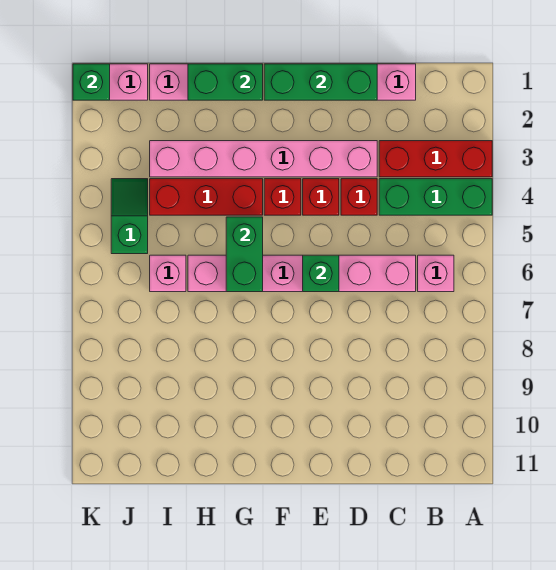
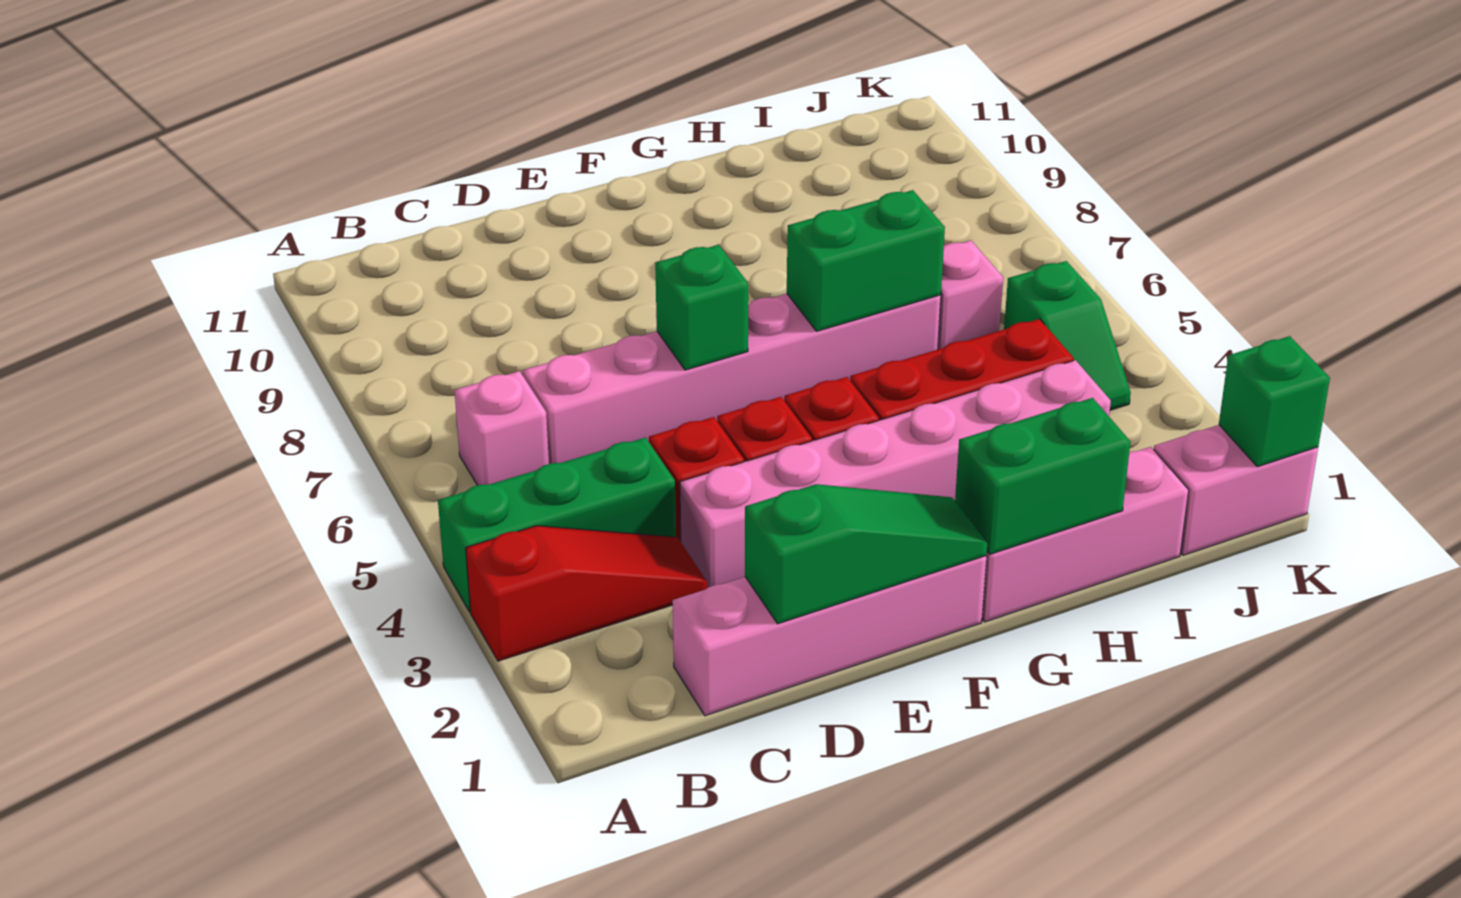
red 1x3 brick [379,141,492,177] -> red 1x3 slope [466,526,707,661]
green 1x3 brick [264,64,377,100] -> green 1x3 slope [745,484,988,624]
green 1x2 brick [226,217,263,292] -> green 1x2 brick turned to [787,190,945,331]

